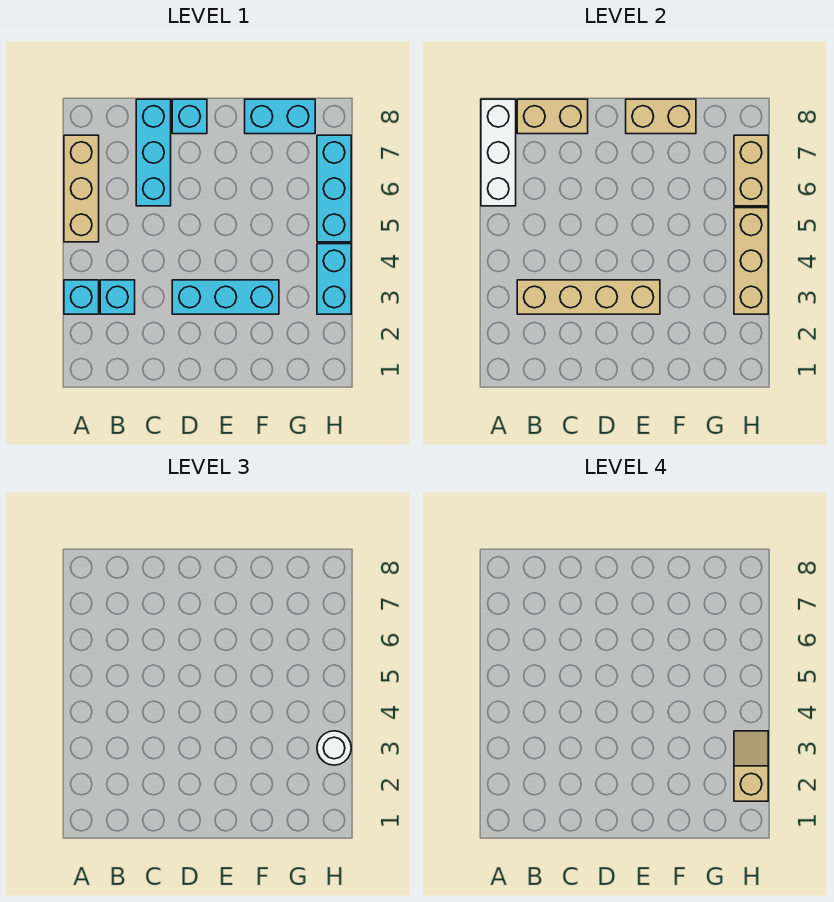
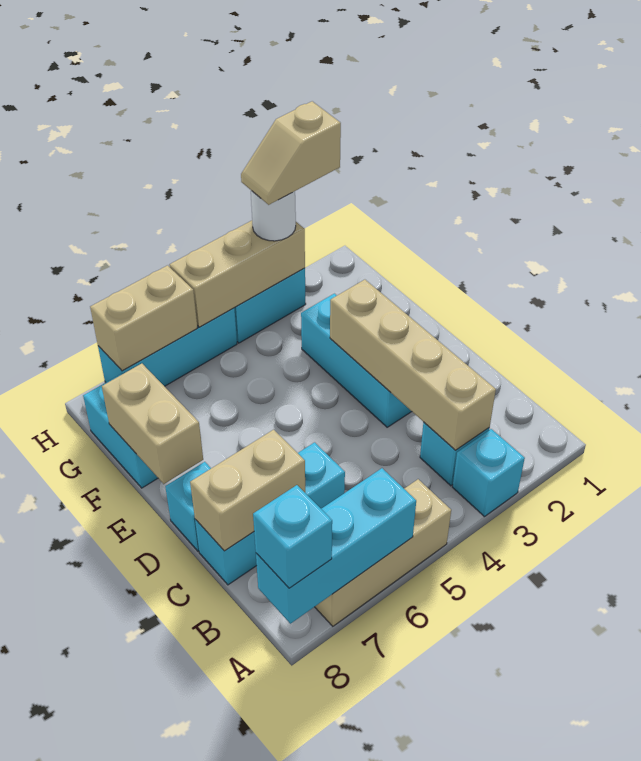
white 1x3 brick [481,99,516,206] -> cyan 1x3 brick [256,468,416,624]
none -> cyan 1x1 brick [253,485,332,588]
tan 1x2 brick [517,99,588,134] -> tan 1x2 brick turned to [190,430,305,551]

